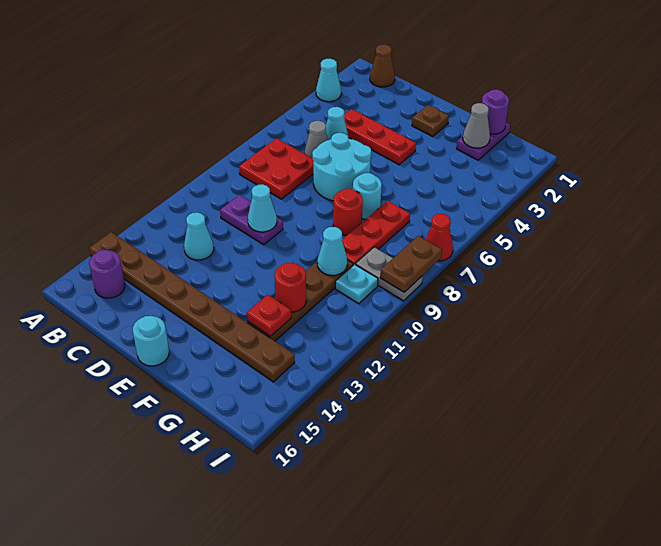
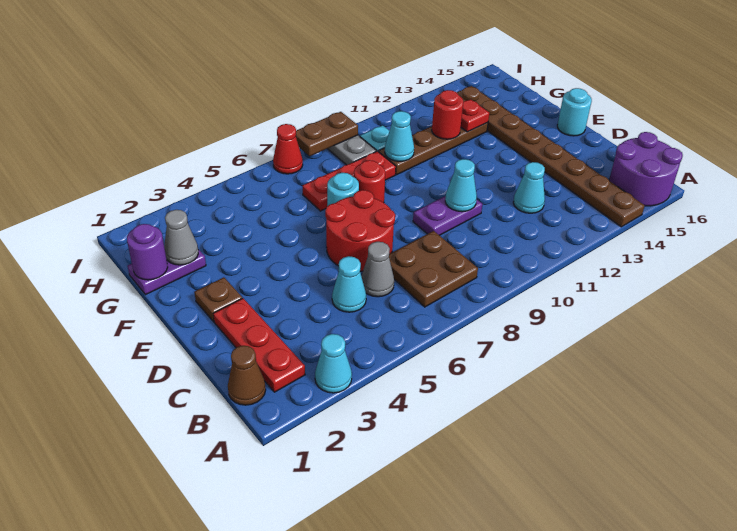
red 2x2 plate [239,138,313,199] -> brown 2x2 plate [389,231,478,307]
purple 1x1 round brick [89,250,125,298] -> purple 2x2 round brick [609,132,683,206]
red 1x3 plate [344,109,416,165] -> red 1x3 plate moved to [213,298,305,392]
purple 1x2 plate [220,195,283,245] -> purple 1x2 plate turned to [413,196,483,235]
cyan 2x2 round brick [312,133,371,201] -> red 2x2 round brick [325,190,395,271]

